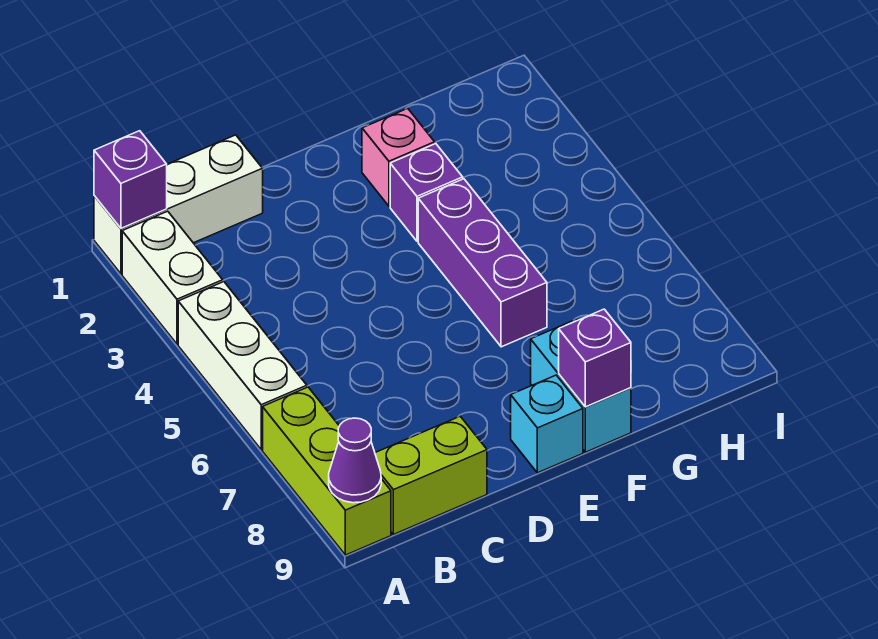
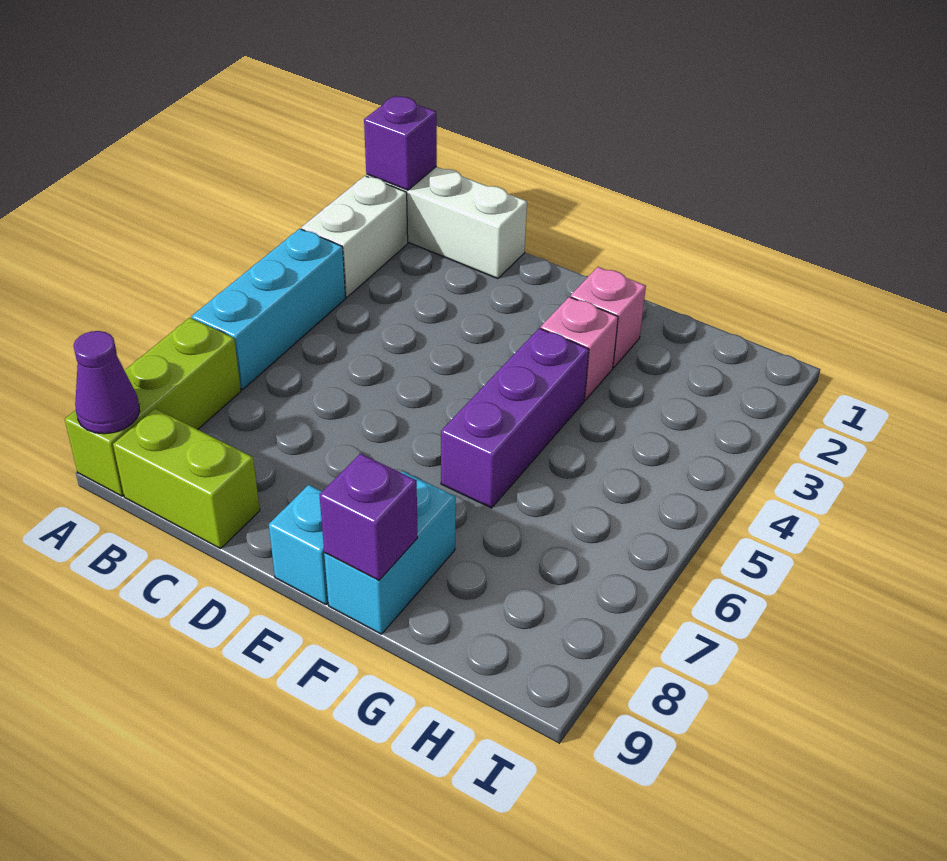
white 1x3 brick [178,282,307,450] -> cyan 1x3 brick [192,229,346,389]
purple 1x1 brick [390,144,463,241] -> pink 1x1 brick [540,297,618,400]

